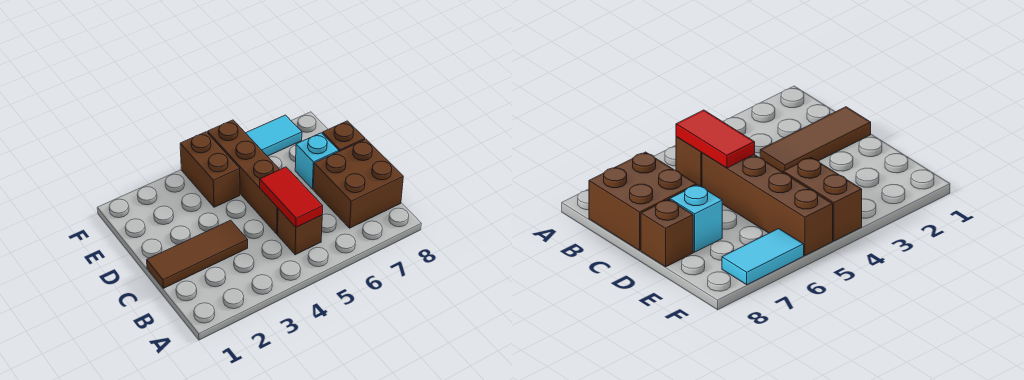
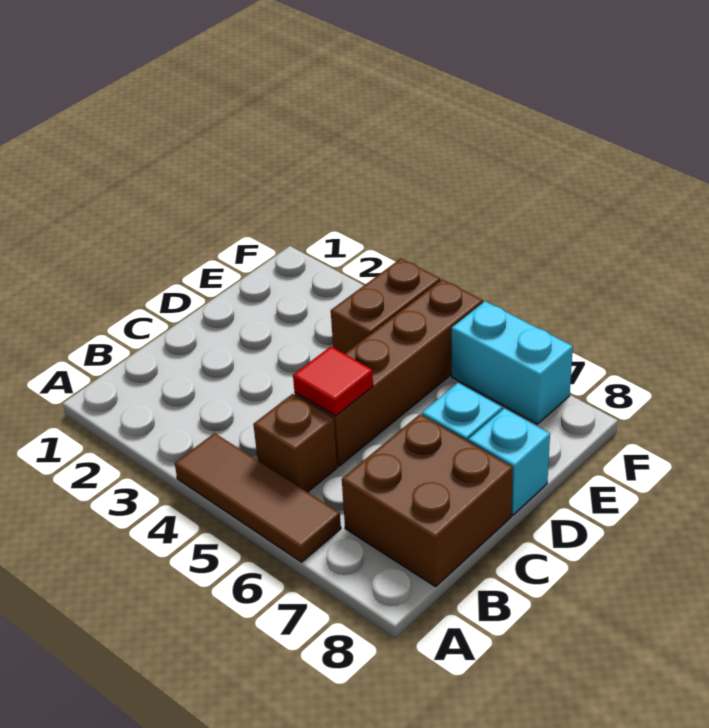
red 1x2 tile [260,167,323,227] -> red 1x1 tile [293,347,373,416]
brown 1x3 tile [147,220,248,288] -> brown 1x3 tile moved to [175,433,341,562]
brown 1x1 brick [322,121,365,151] -> cyan 1x1 brick [468,408,550,515]
cyan 1x2 tile [246,115,302,156] -> cyan 1x2 brick [452,301,573,424]

